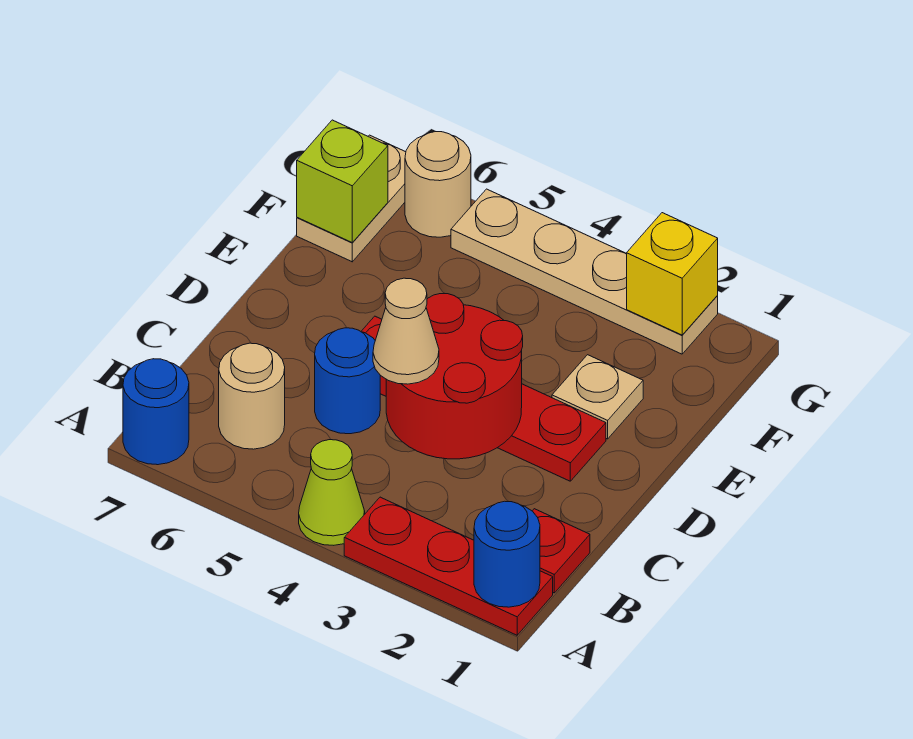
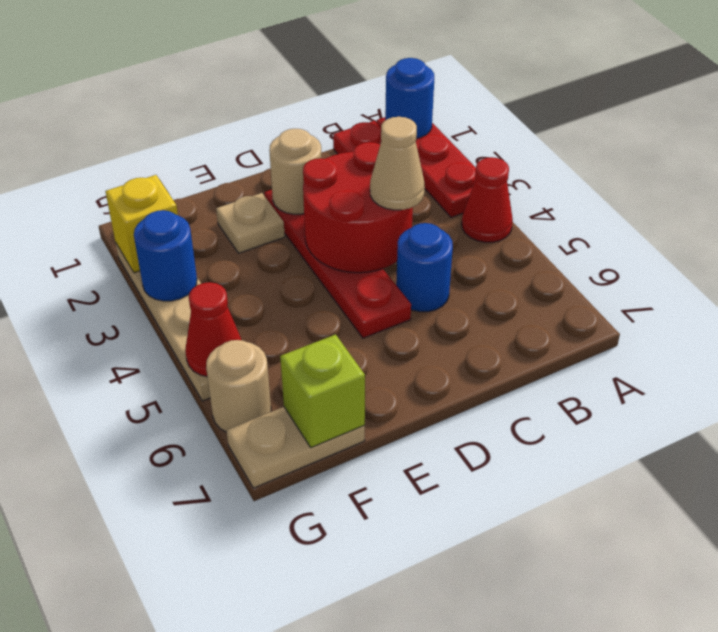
lime 1x1 cone [299,440,365,545] -> red 1x1 cone [462,157,513,242]
blue 1x1 round brick [123,359,189,465] -> blue 1x1 round brick moved to [134,210,197,301]
tan 1x1 round brick [219,343,285,449] -> tan 1x1 round brick moved to [269,129,322,214]
none -> red 1x1 cone [185,282,241,377]

